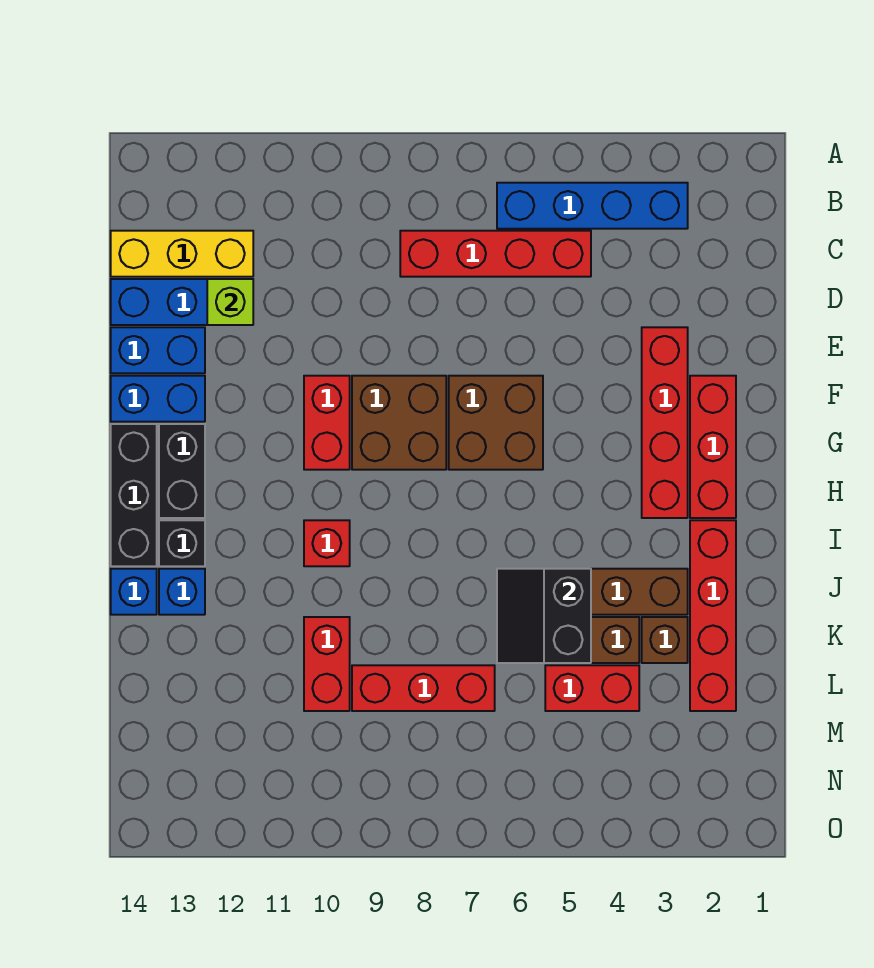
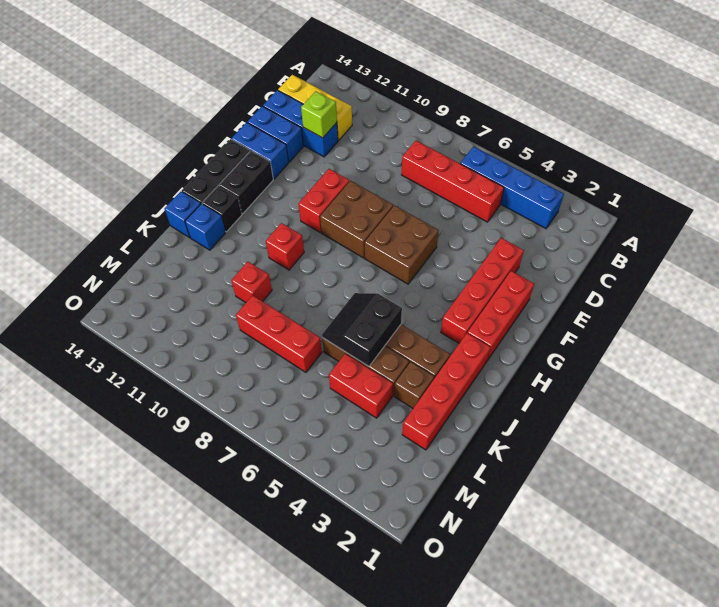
red 1x2 brick [304,617,350,711] -> red 1x1 brick [231,262,272,303]

